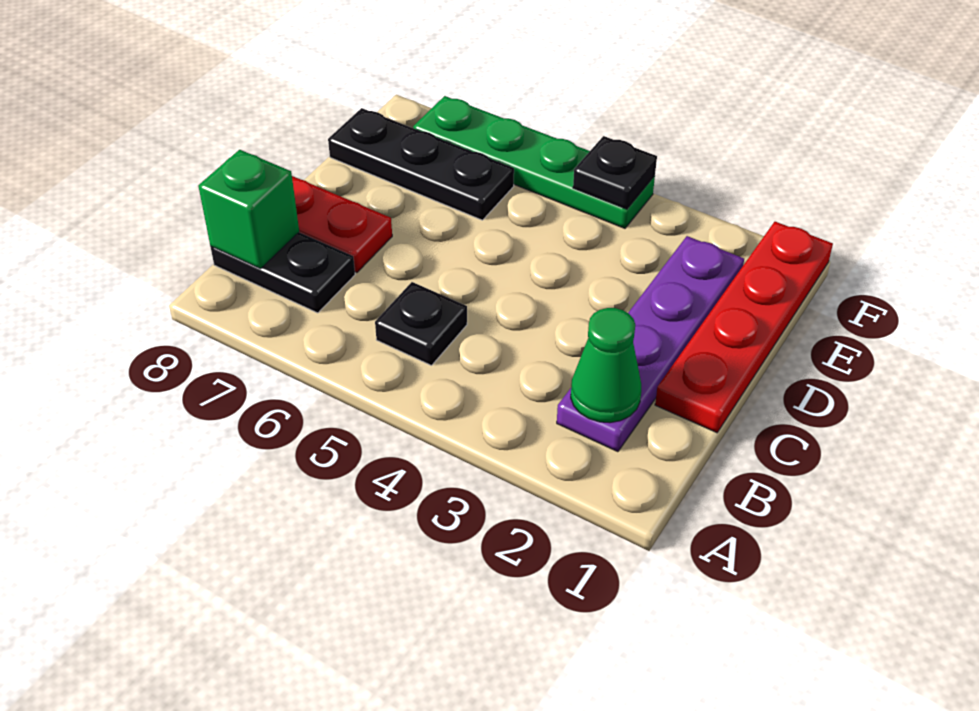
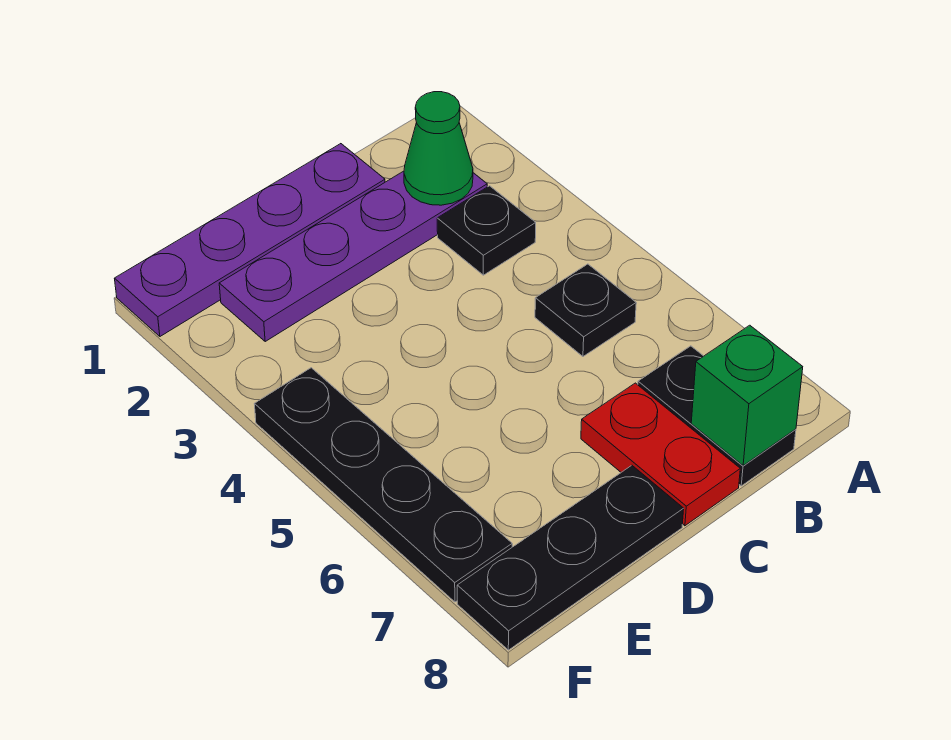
red 1x4 plate [655,222,833,433] -> purple 1x4 plate [114,144,385,336]
black 1x3 plate [328,108,514,220] -> black 1x3 plate turned to [457,465,684,650]
green 1x4 plate [413,96,655,228] -> black 1x4 plate [255,368,512,602]
black 1x1 plate [573,136,657,209] -> black 1x1 plate moved to [437,186,536,275]

